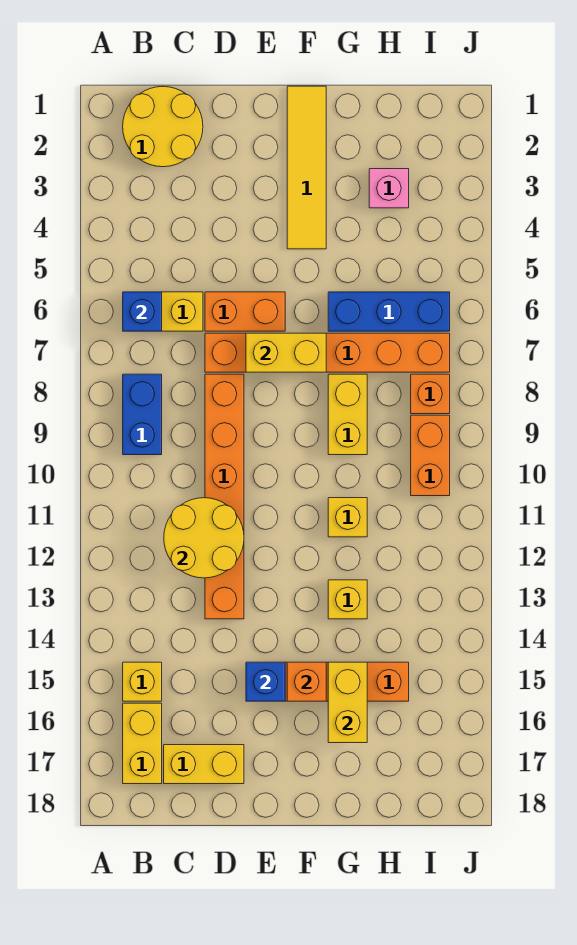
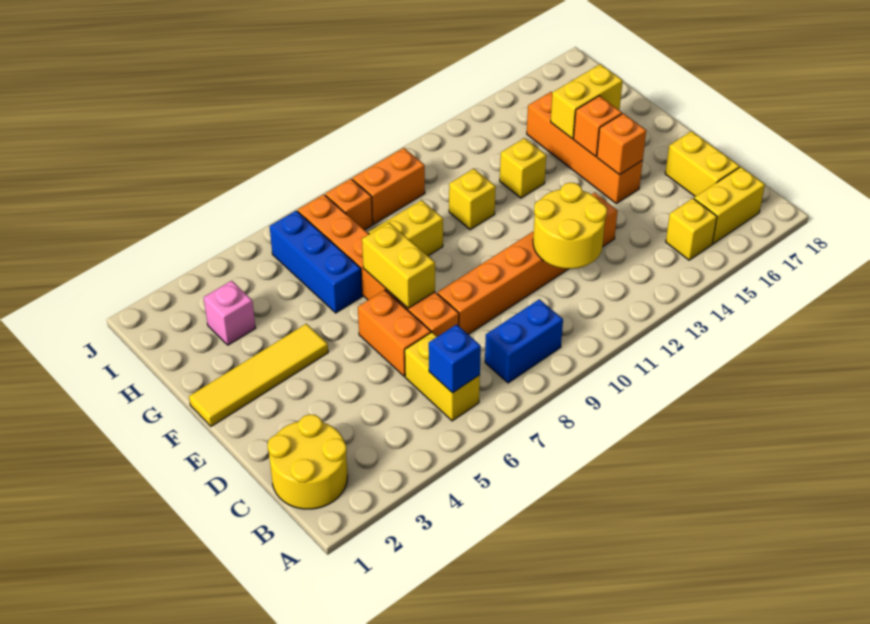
blue 1x1 brick [246,662,285,701] -> orange 1x1 brick [597,113,646,175]

